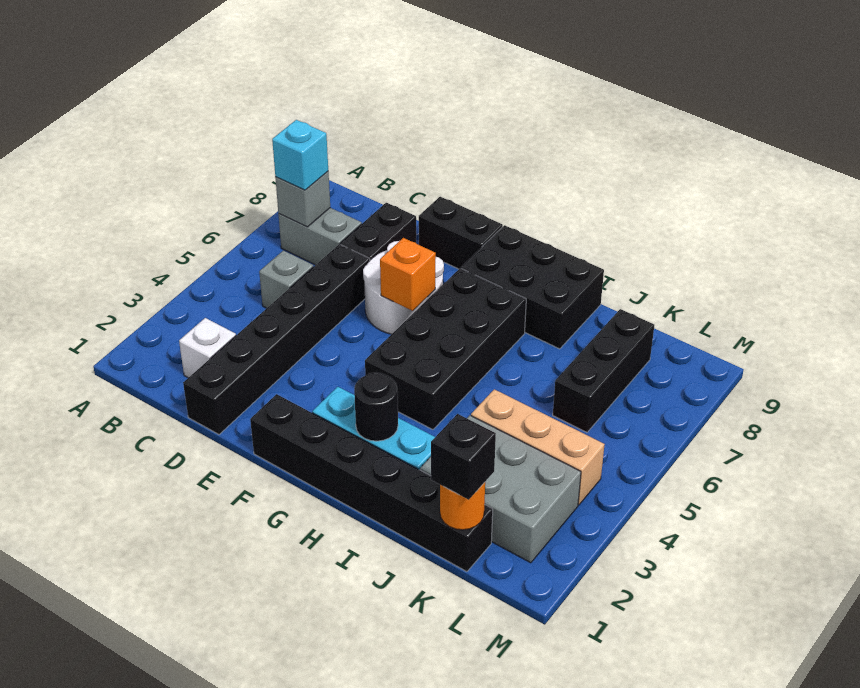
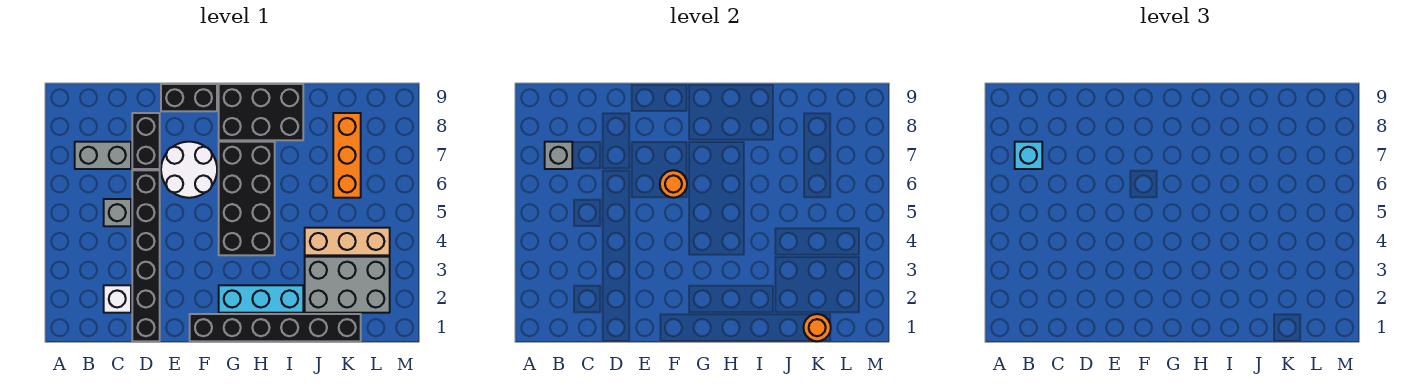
orange 1x1 brick [380,238,436,311] -> orange 1x1 round brick [660,170,687,198]
black 1x1 round brick [354,372,398,441] -> none
black 1x1 brick [431,414,496,500] -> none
black 1x3 brick [553,309,654,432] -> orange 1x3 brick [333,113,361,198]

